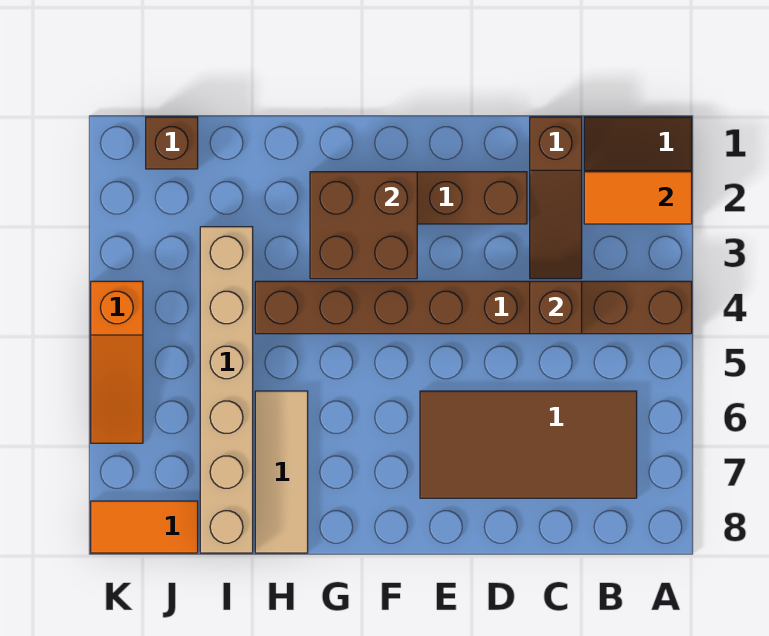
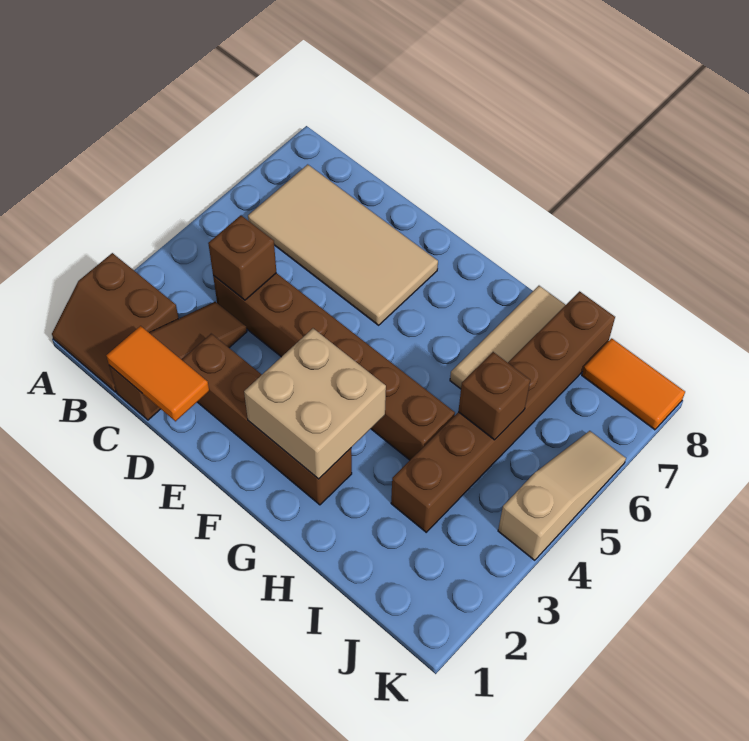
orange 1x2 tile [584,172,692,224] -> orange 1x2 tile moved to [106,326,209,421]
brown 1x8 brick [255,281,692,334] -> brown 1x6 brick [213,273,455,460]
brown 2x4 tile [420,391,637,498] -> tan 2x4 tile [248,164,438,325]
brown 2x2 brick [310,172,417,279] -> tan 2x2 brick [244,328,386,479]
tan 1x6 brick [200,227,253,553] -> brown 1x6 brick [391,291,615,532]
brown 1x1 brick [146,117,198,169] -> brown 1x1 brick moved to [458,352,530,440]
orange 1x3 slope [91,281,143,443] -> tan 1x3 slope [498,431,626,560]

